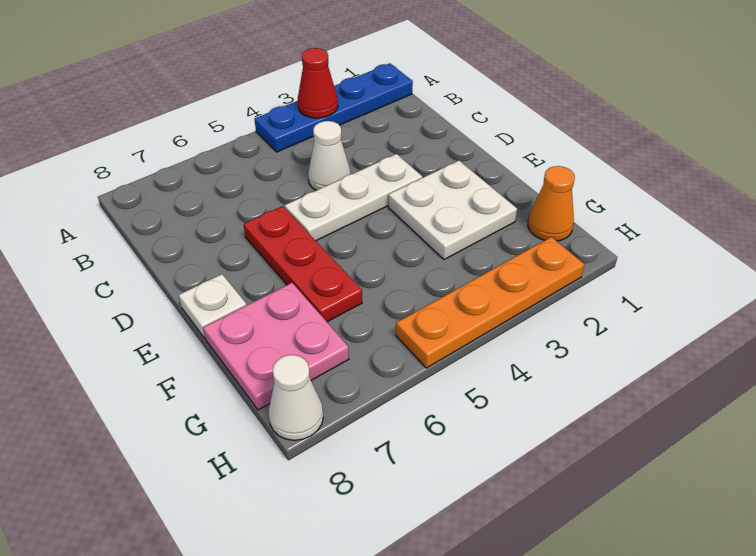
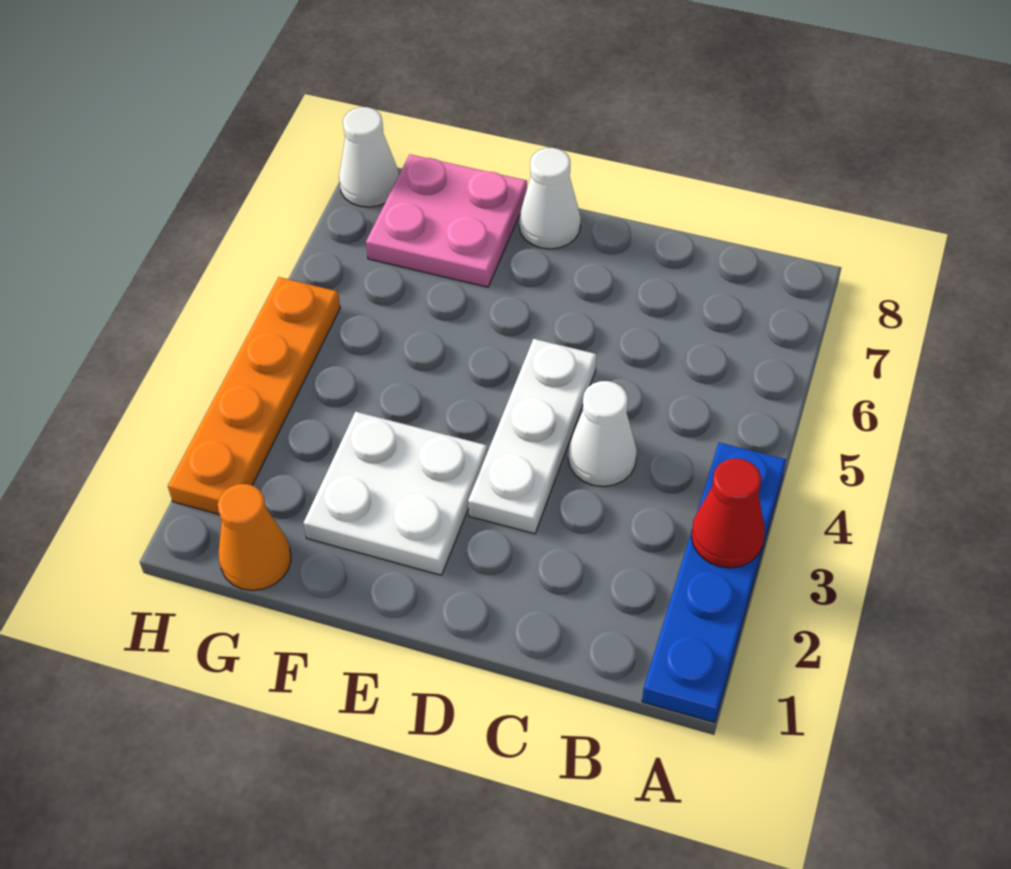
red 1x3 plate [244,206,362,322] -> none
white 1x1 plate [179,274,246,338] -> white 1x1 cone [519,148,581,249]

